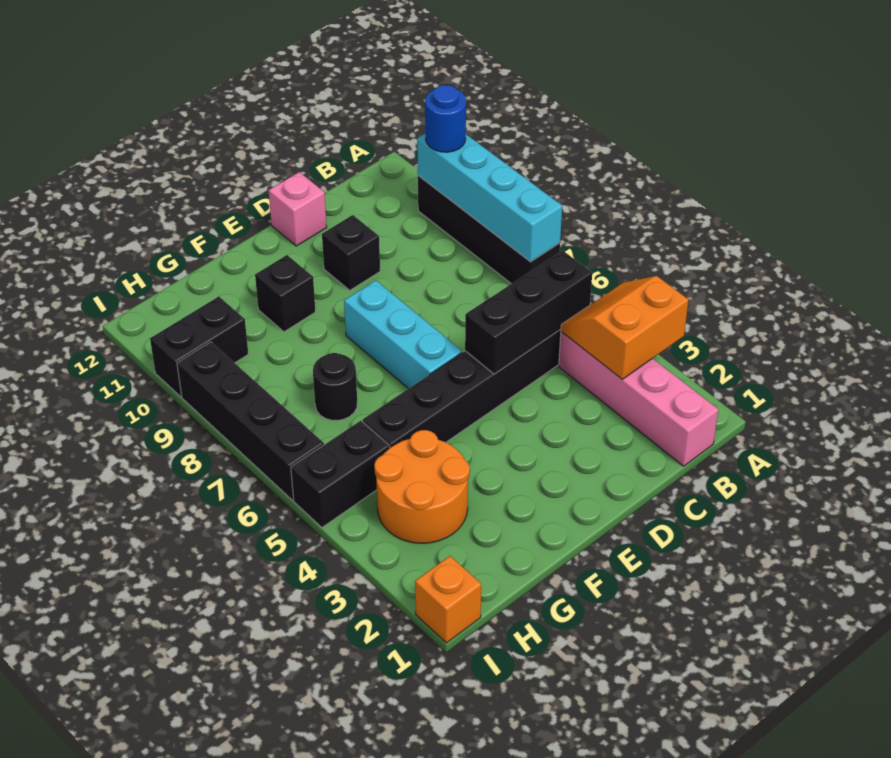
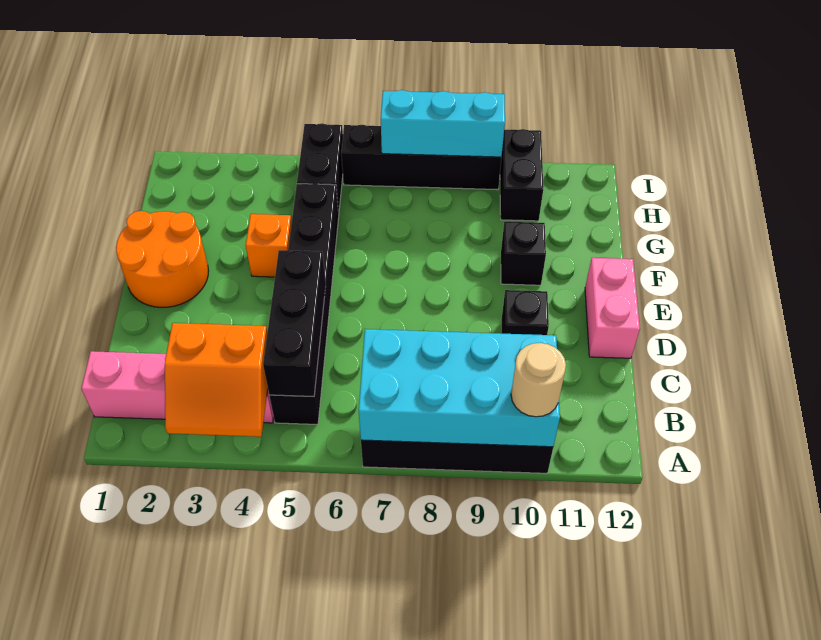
orange 2x2 slope [561,276,688,379] -> orange 2x2 slope turned to [165,323,268,437]
cyan 1x4 brick [417,133,562,262] -> cyan 2x4 brick [359,329,560,447]
blue 1x1 round brick [425,85,466,152] -> tan 1x1 round brick [511,343,566,417]
pink 1x1 brick [269,172,327,246] -> pink 1x2 brick [585,258,640,358]
cyan 1x3 brick [344,280,462,389] -> cyan 1x3 brick moved to [381,90,505,157]
orange 2x2 round brick [374,430,470,543] -> orange 2x2 round brick moved to [116,211,209,308]
black 1x1 round brick [313,353,357,421] -> none
orange 1x1 brick [415,556,481,643] -> orange 1x1 brick moved to [246,214,292,277]

